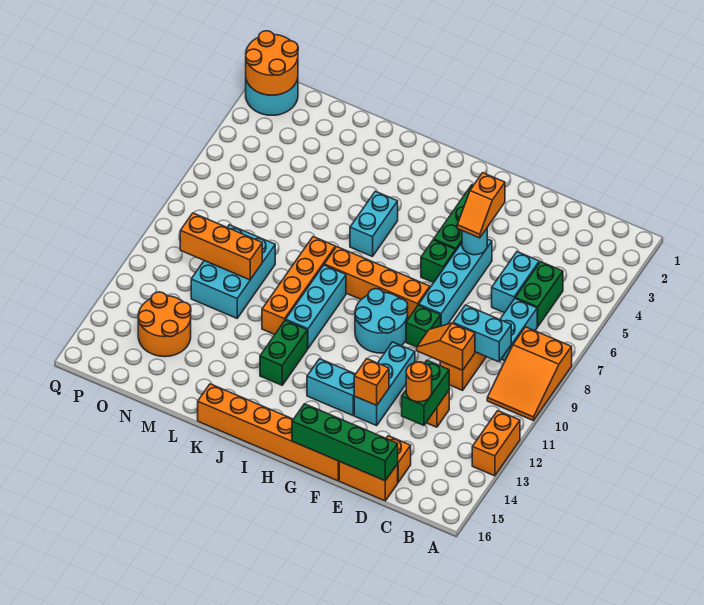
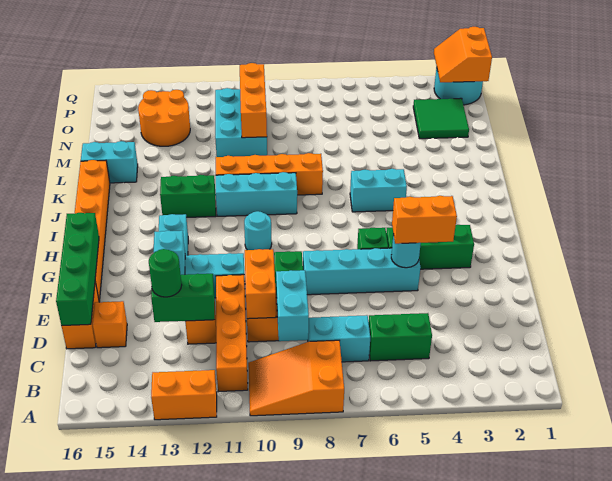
cyan 1x2 brick [492,252,539,313] -> cyan 1x2 brick moved to [81,141,138,183]
orange 1x2 slope [417,323,475,370] -> orange 1x2 brick [245,249,276,319]
orange 1x1 round brick [406,362,432,402] -> green 1x1 round brick [149,249,182,297]
orange 1x2 slope [457,173,505,238] -> orange 1x2 brick [392,196,457,244]
orange 1x1 brick [354,359,389,405] -> cyan 1x1 brick [153,231,185,275]
orange 1x4 brick [324,247,430,319] -> orange 1x4 brick moved to [216,275,248,392]
cyan 2x2 round brick [355,289,408,353] -> cyan 1x1 round brick [244,211,272,250]
cyan 2x3 brick [191,225,275,318] -> cyan 2x3 brick turned to [215,88,267,157]
none -> green 2x2 tile [413,98,469,139]
orange 2x2 round brick [246,31,298,95] -> orange 2x2 slope [434,27,492,82]

